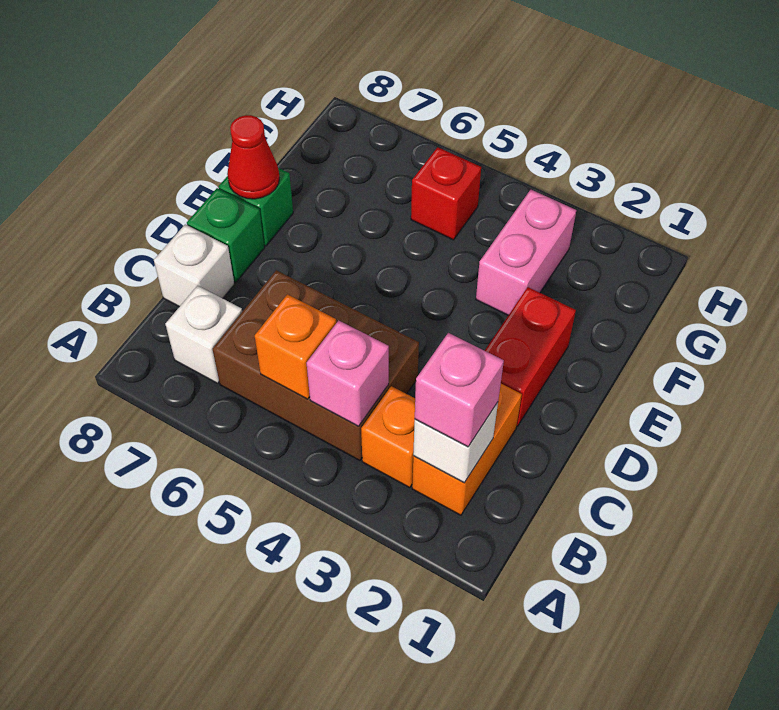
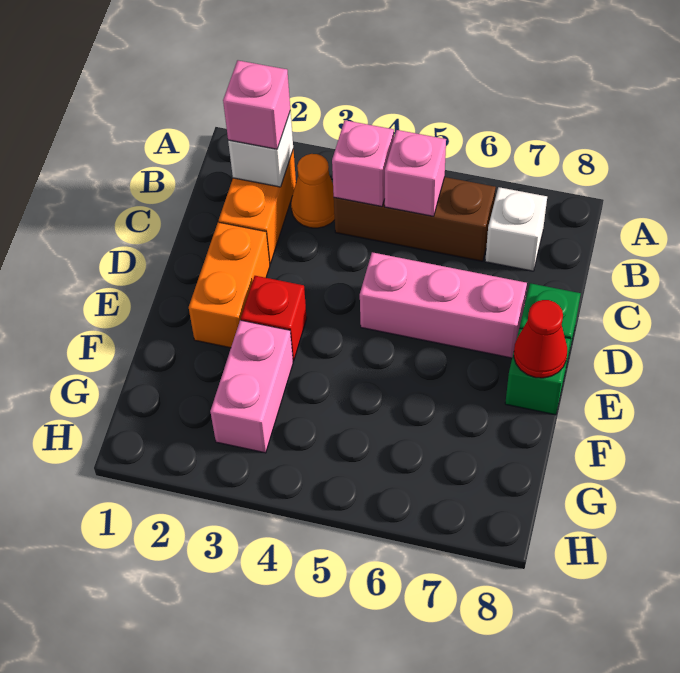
orange 1x1 brick [361,386,415,488] -> orange 1x1 cone [291,154,335,228]
brown 2x3 brick [213,270,419,461] -> brown 1x3 brick [334,177,496,261]
orange 1x1 brick [255,294,336,399] -> pink 1x1 brick [385,130,446,216]
white 1x1 brick [154,224,234,307] -> none
red 1x2 brick [485,287,576,426] -> orange 1x2 brick [189,222,270,348]
none -> pink 1x3 brick [360,252,527,358]
red 1x1 brick [411,147,481,240] -> red 1x1 brick moved to [241,276,307,361]

